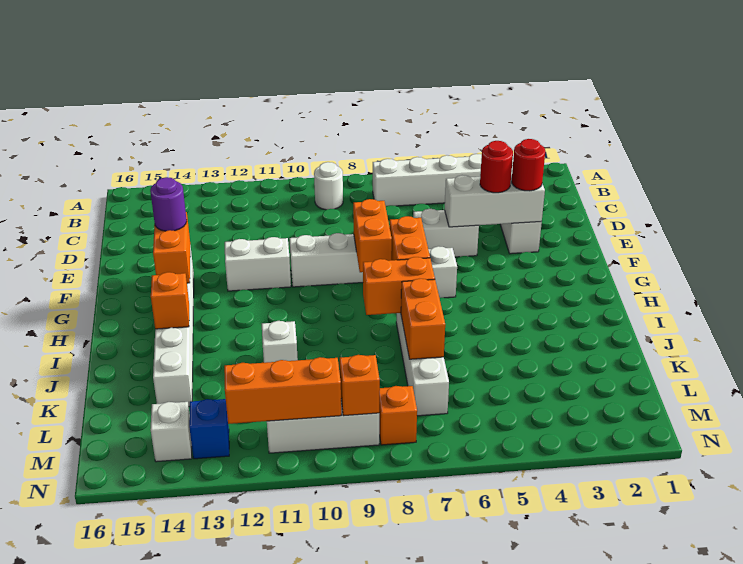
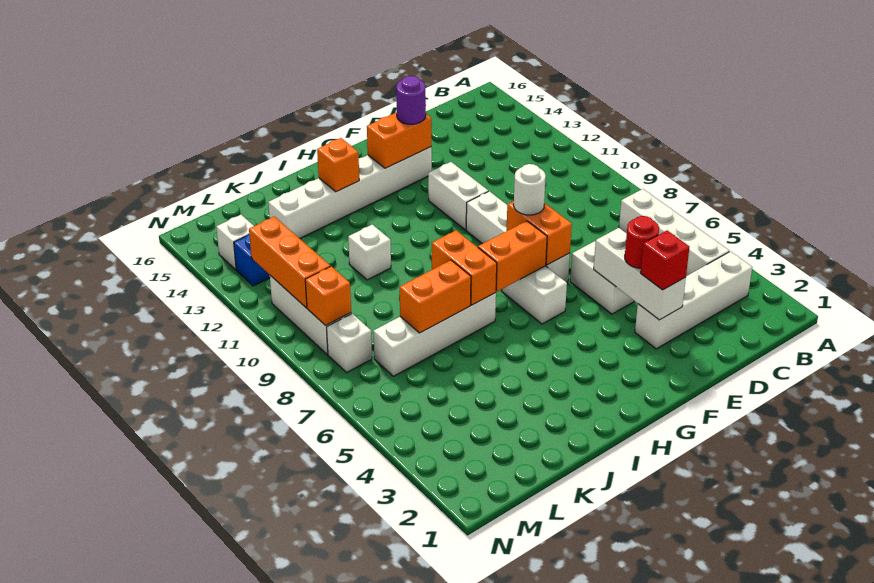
white 1x1 round brick [314,162,343,210] -> white 1x1 round brick moved to [514,164,546,215]
red 1x1 round brick [512,139,545,191] -> red 1x1 brick [641,230,689,290]
orange 1x2 brick [353,199,392,272] -> orange 1x2 brick turned to [507,201,572,265]
orange 1x1 brick [379,386,417,445] -> white 1x1 brick [327,314,372,372]

